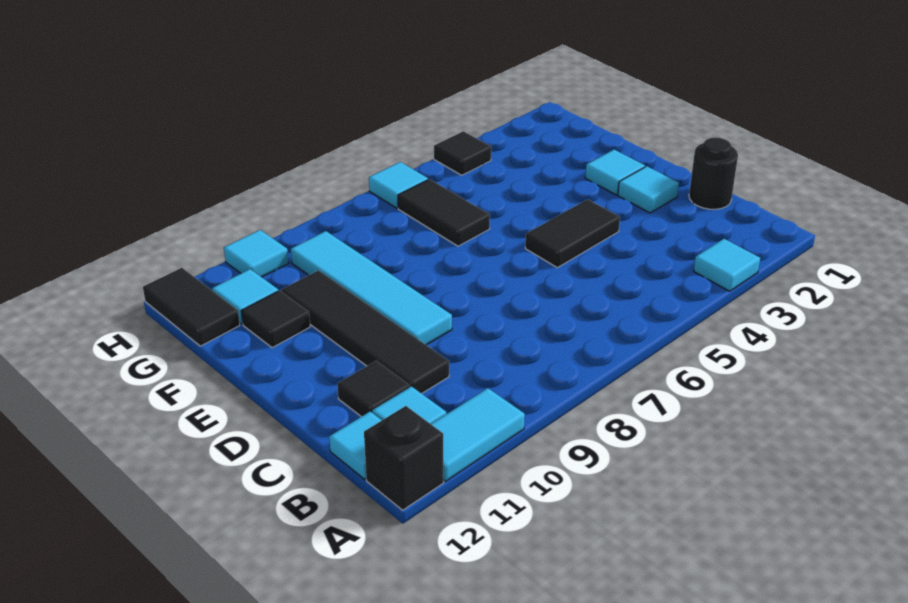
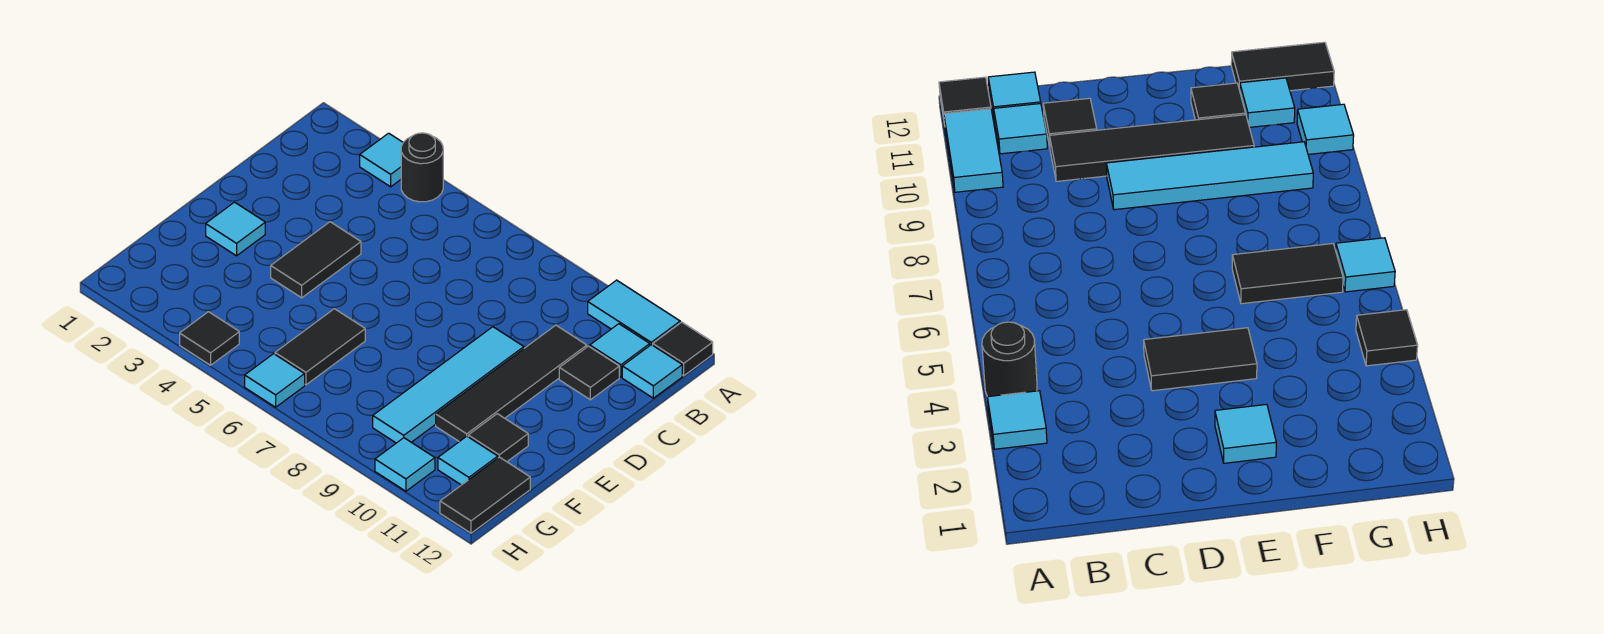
black 1x1 brick [364,406,444,510] -> black 1x1 tile [653,322,713,376]
black 1x1 round brick [689,138,738,209] -> black 1x1 round brick moved to [401,133,443,202]
cyan 1x1 tile [618,166,679,213] -> none
black 1x2 tile [525,199,620,268] -> black 1x2 tile turned to [271,222,361,298]

